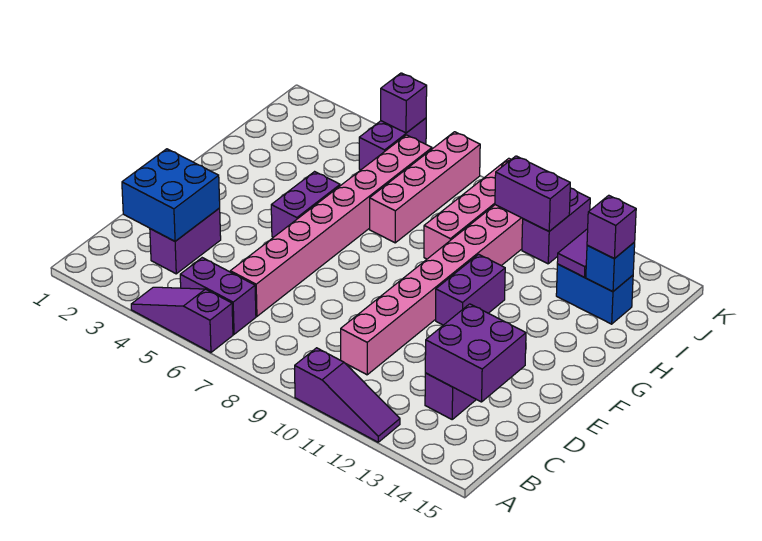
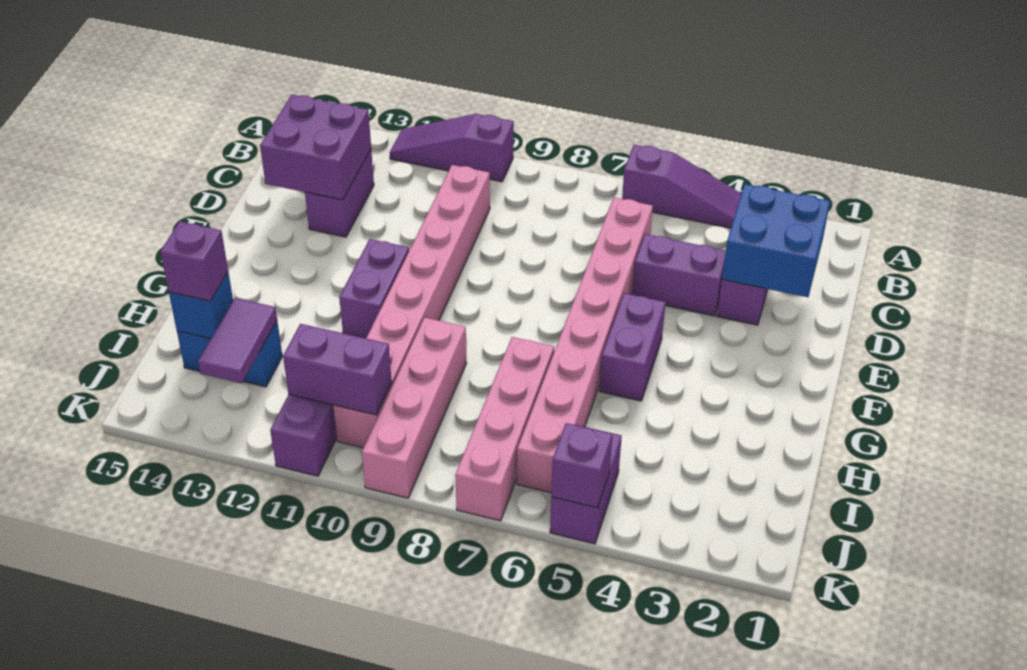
purple 1x2 brick [180,258,256,334] -> purple 1x2 brick moved to [632,234,726,316]

